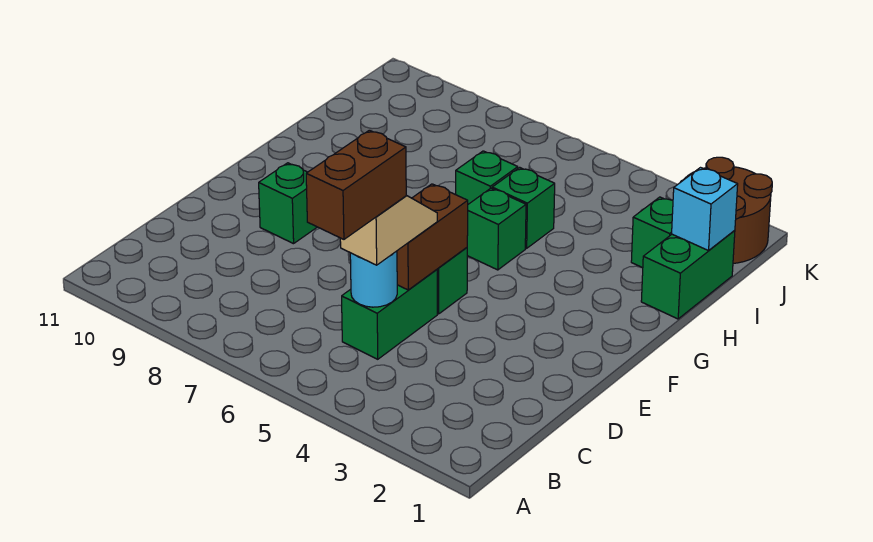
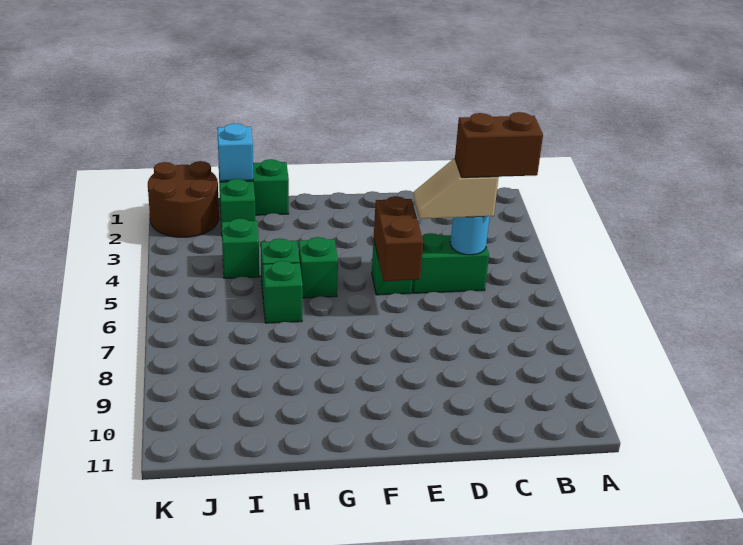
brown 1x2 brick [397,184,468,290] -> brown 1x2 brick turned to [374,196,423,281]
green 1x1 brick [259,163,317,244] -> green 1x1 brick moved to [222,218,259,278]

